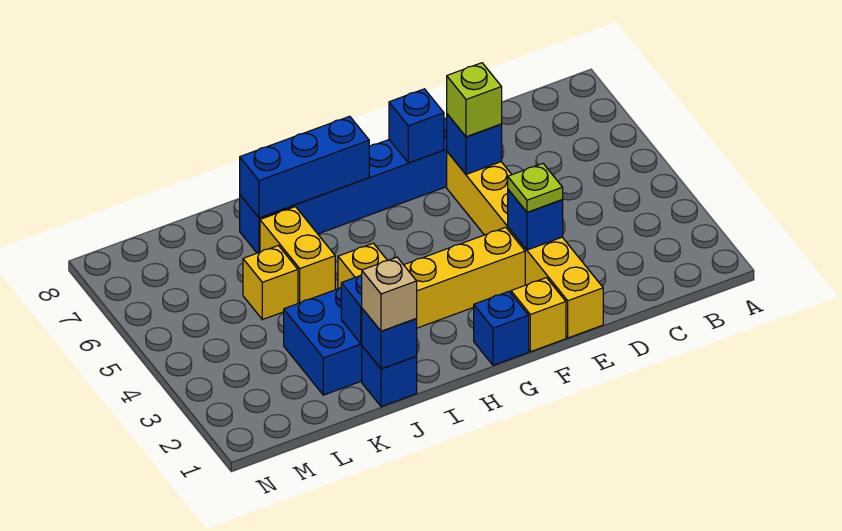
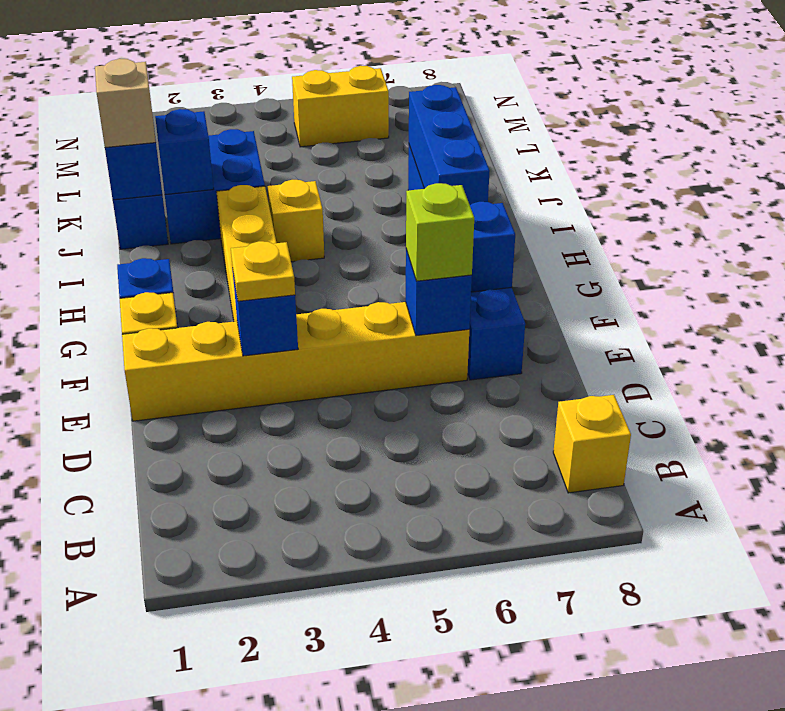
lime 1x1 plate [508,164,563,212] -> yellow 1x1 plate [231,241,295,301]
yellow 1x2 brick [260,207,335,303] -> yellow 1x2 brick moved to [292,66,389,147]
yellow 1x1 brick [243,246,298,320] -> yellow 1x1 brick moved to [553,395,631,493]

